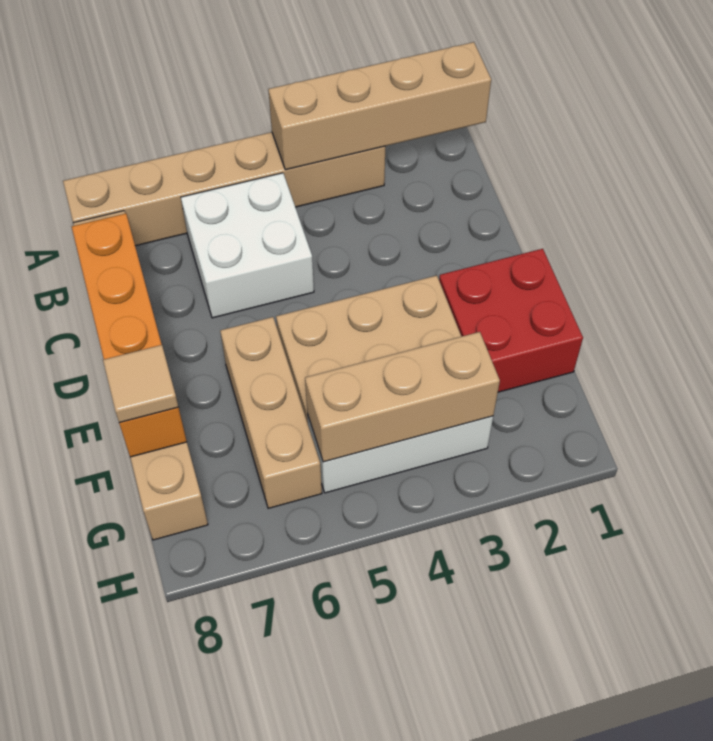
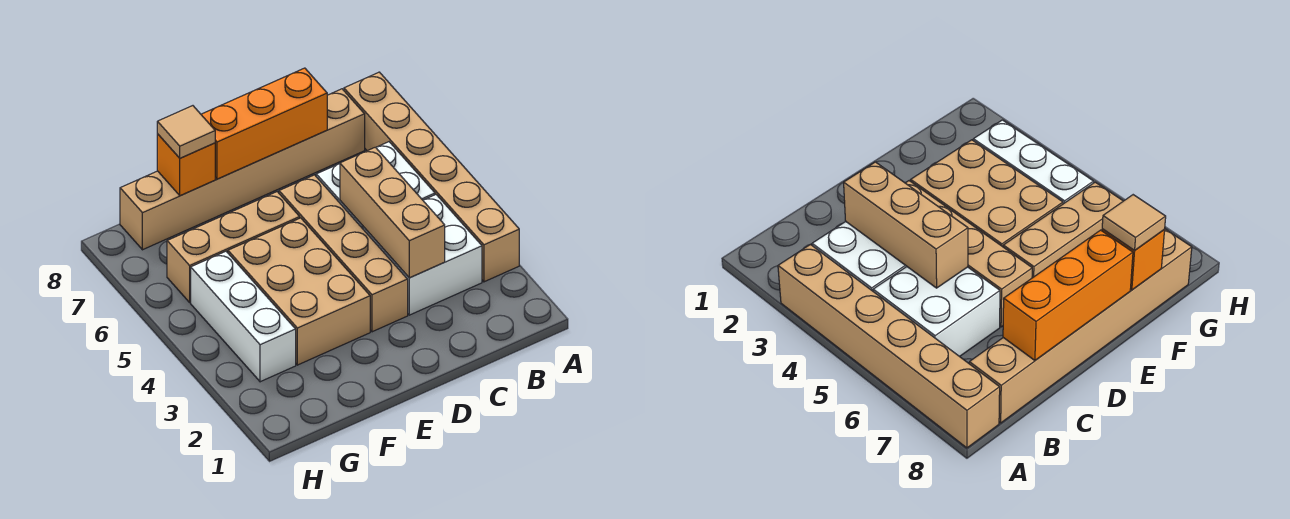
tan 1x4 brick [268,42,491,170] -> tan 1x4 brick moved to [279,175,408,332]
none -> white 2x2 brick [363,195,482,315]
red 2x2 brick [439,249,583,392] -> none
tan 1x3 brick [305,332,500,462] -> tan 1x3 brick moved to [340,147,445,278]

